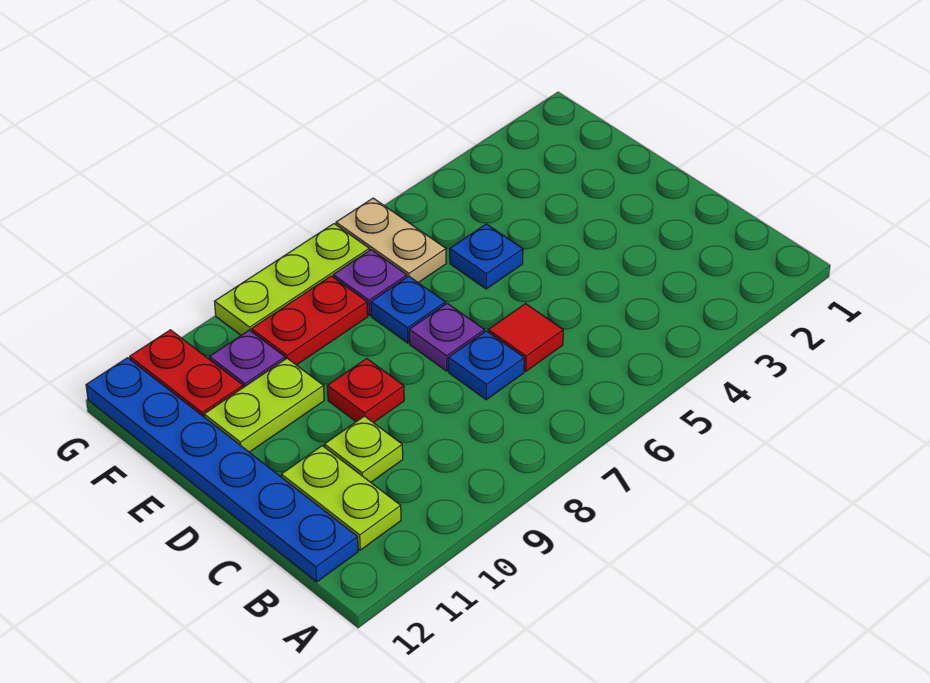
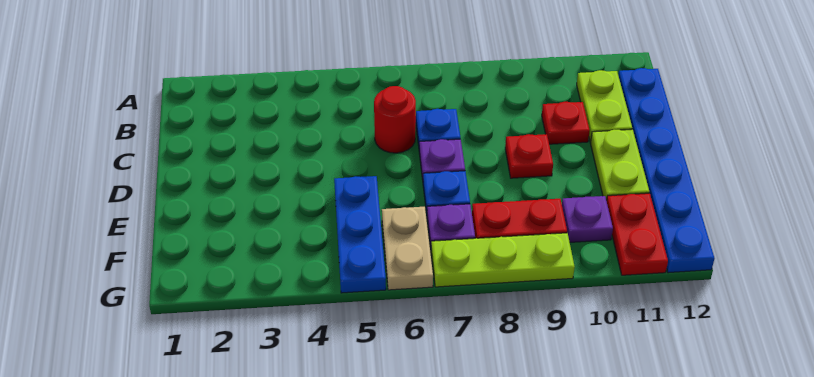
red 1x1 tile [488,304,563,371] -> red 1x1 round brick [374,86,416,153]
lime 1x1 plate [324,416,403,482] -> red 1x1 plate [542,102,590,144]
blue 1x1 plate [450,224,523,289] -> blue 1x3 plate [334,176,386,293]
lime 1x2 plate [204,358,324,452] -> lime 1x2 plate turned to [590,129,649,201]

